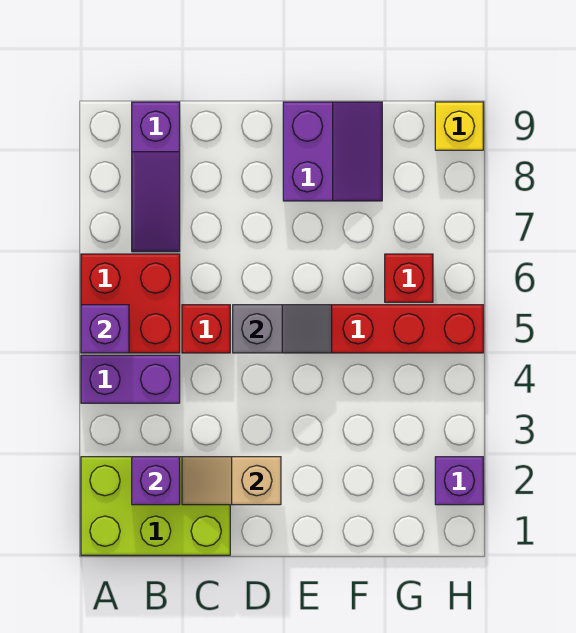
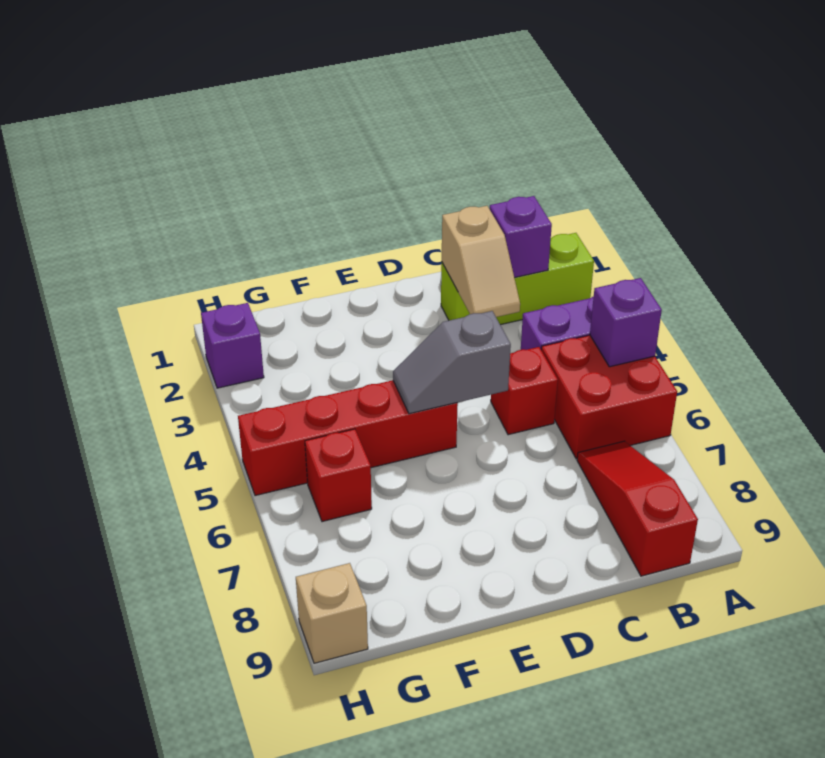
lime 2x3 brick [81,457,230,555] -> lime 1x3 brick [441,233,594,325]
purple 1x3 slope [132,102,180,252] -> red 1x3 slope [577,441,698,576]
tan 1x2 slope [182,457,281,505] -> tan 1x2 slope turned to [442,206,520,317]
purple 2x2 slope [283,102,382,201] -> none
yellow 1x1 brick [435,102,483,150] -> tan 1x1 brick [296,563,368,663]

